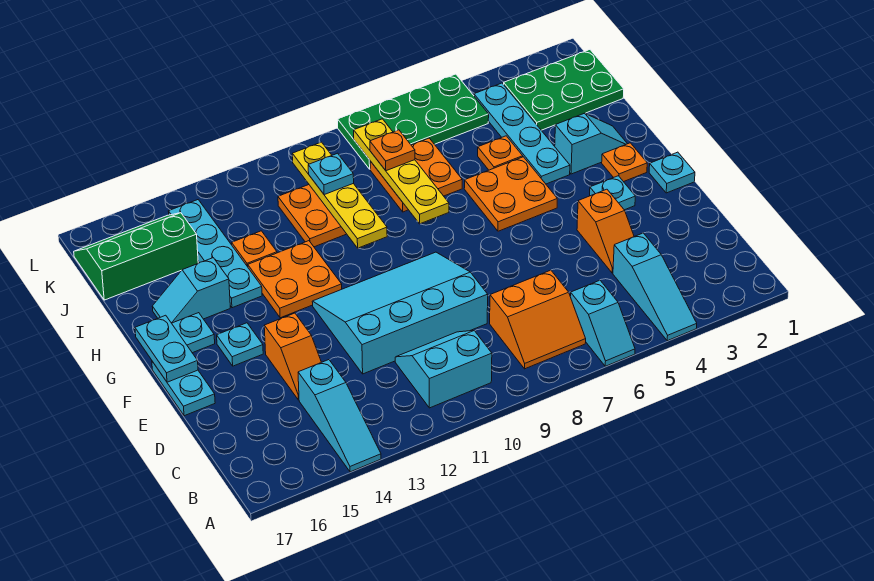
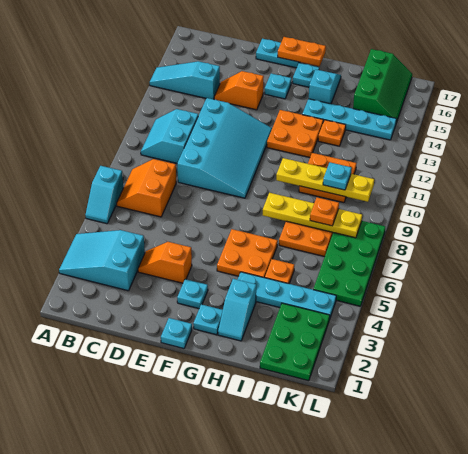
cyan 1x3 slope [613,233,697,341] -> cyan 2x3 slope [59,230,145,291]
cyan 1x2 slope [570,280,635,366] -> cyan 1x2 slope turned to [85,166,123,224]
cyan 2x2 slope [395,331,492,408] -> cyan 2x2 slope turned to [141,109,198,163]
cyan 1x2 plate [135,315,198,382] -> orange 1x2 plate [278,37,326,66]
orange 1x1 plate [602,143,647,182] -> cyan 1x1 plate [193,304,223,335]

